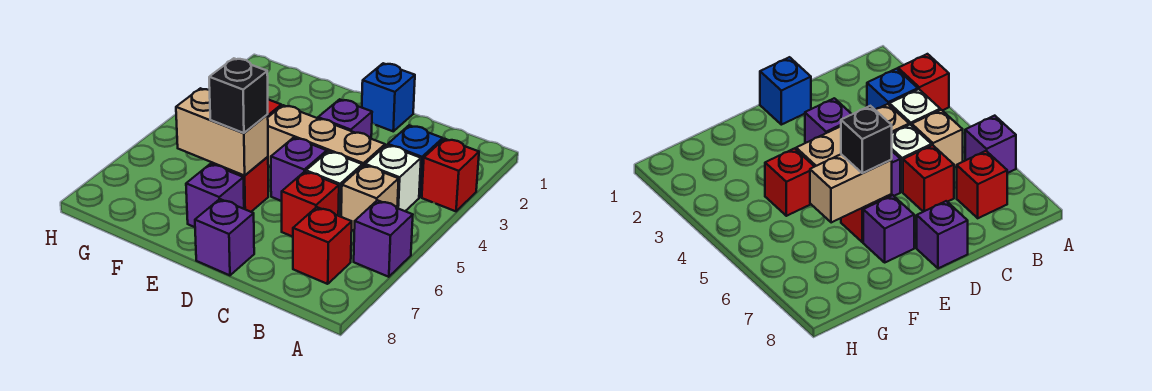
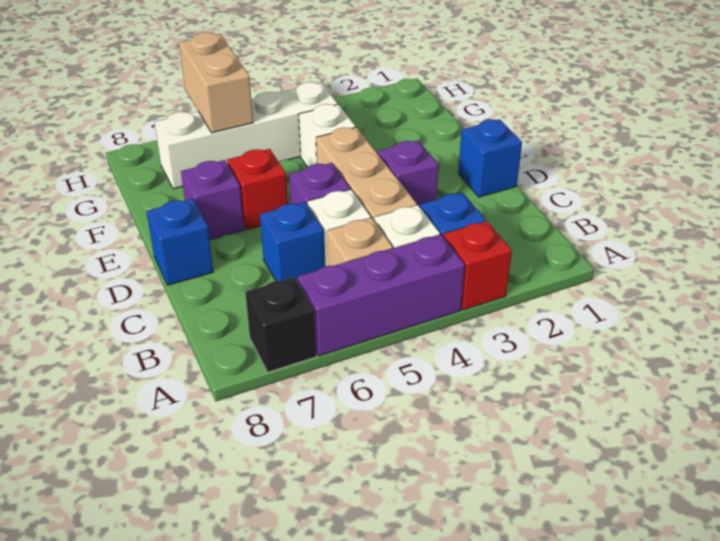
purple 1x1 brick [354,200,413,277] -> purple 1x3 brick [297,235,465,356]
red 1x1 brick [293,207,352,284] -> none
red 1x1 brick [282,172,339,237] -> blue 1x1 brick [260,202,325,281]
purple 1x1 brick [195,199,254,275] -> blue 1x1 brick [146,199,213,285]
tan 1x2 brick [176,88,268,176] -> tan 1x2 brick moved to [179,32,253,133]
black 1x1 brick [209,58,268,133] -> black 1x1 brick moved to [245,277,316,372]
red 1x1 brick [765,148,814,216] -> white 1x1 brick [299,104,356,167]
none -> white 1x4 brick [155,82,338,189]

